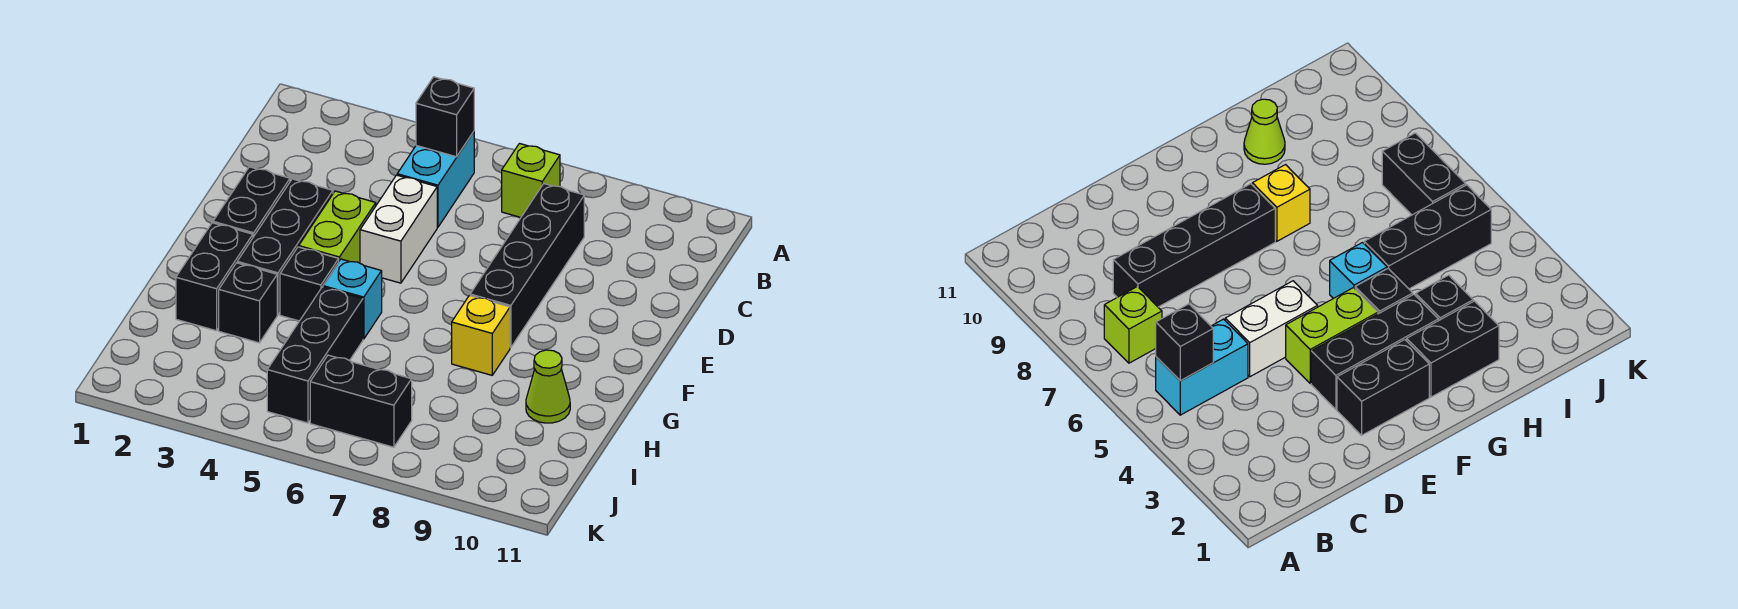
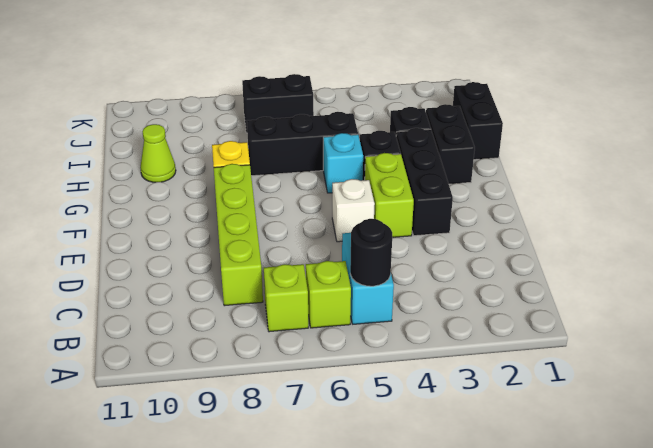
black 1x1 brick [416,77,474,157] -> black 1x1 round brick [350,219,392,286]
none -> lime 1x1 brick [306,261,351,328]
black 1x4 brick [470,184,584,347] -> lime 1x4 brick [214,164,263,306]
white 1x2 brick [360,175,437,283] -> white 1x1 brick [332,179,375,242]
black 1x2 brick [213,167,290,237] -> black 1x2 brick moved to [453,82,503,160]
black 1x3 brick [267,287,363,423] -> black 1x3 brick turned to [247,112,358,176]

